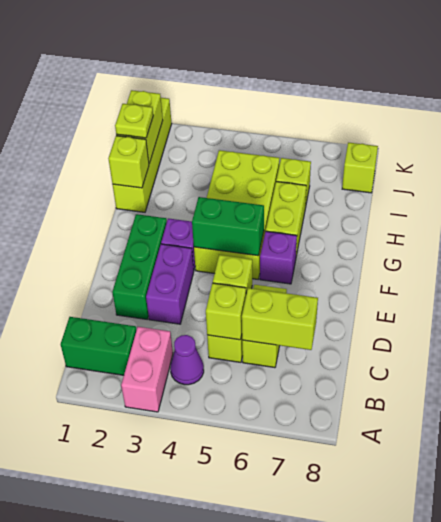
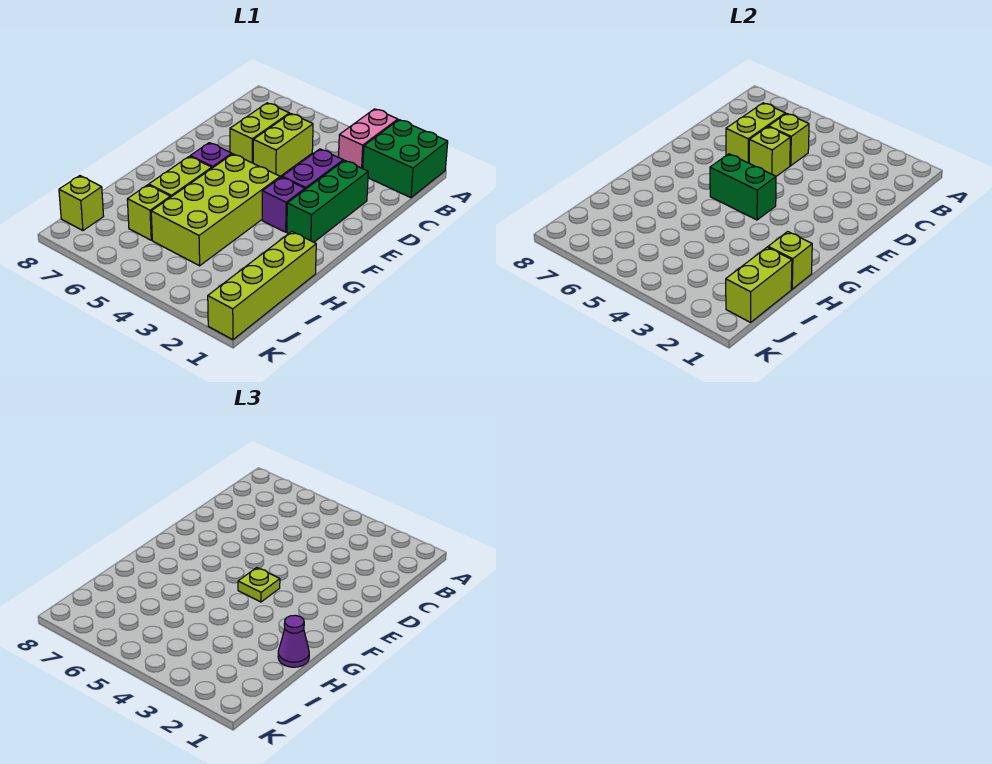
green 1x2 brick [61,317,136,375] -> green 2x2 brick [363,120,448,198]
purple 1x1 cone [170,335,204,385] -> purple 1x1 cone moved to [278,615,309,667]
lime 1x2 brick [242,288,318,350] -> lime 1x2 brick turned to [726,103,785,163]
lime 1x1 plate [115,104,153,138] -> lime 1x1 plate moved to [238,568,280,602]

